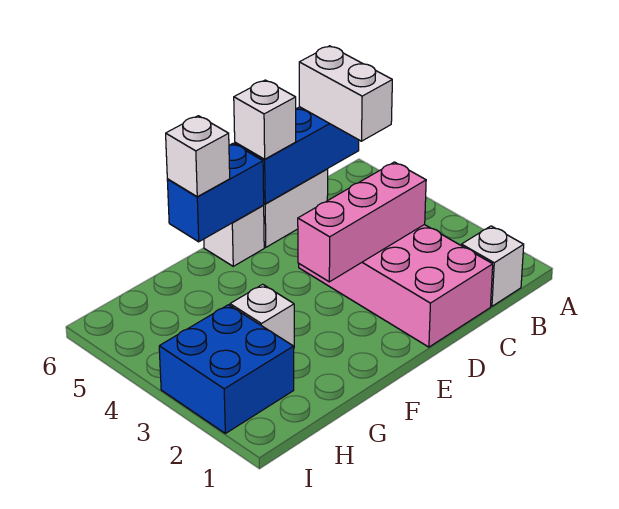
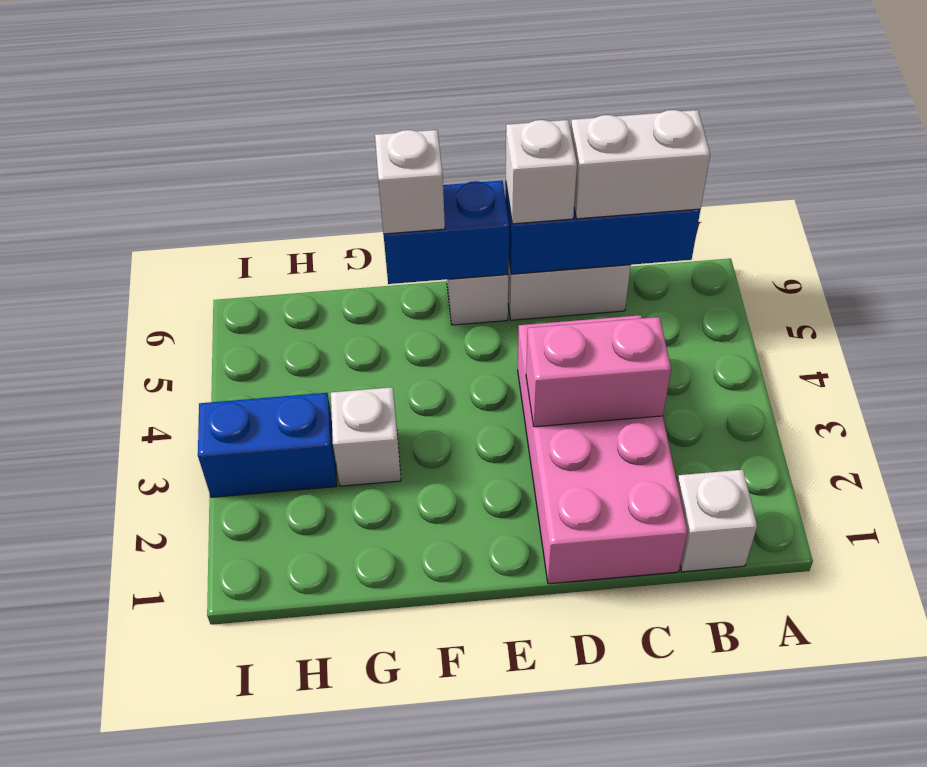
white 1x2 brick [299,46,392,141] -> white 1x2 brick turned to [571,110,710,219]
pink 1x3 brick [298,162,426,282] -> pink 1x2 brick [526,317,671,427]
blue 2x2 brick [159,305,294,433] -> blue 1x2 brick [198,393,337,497]

